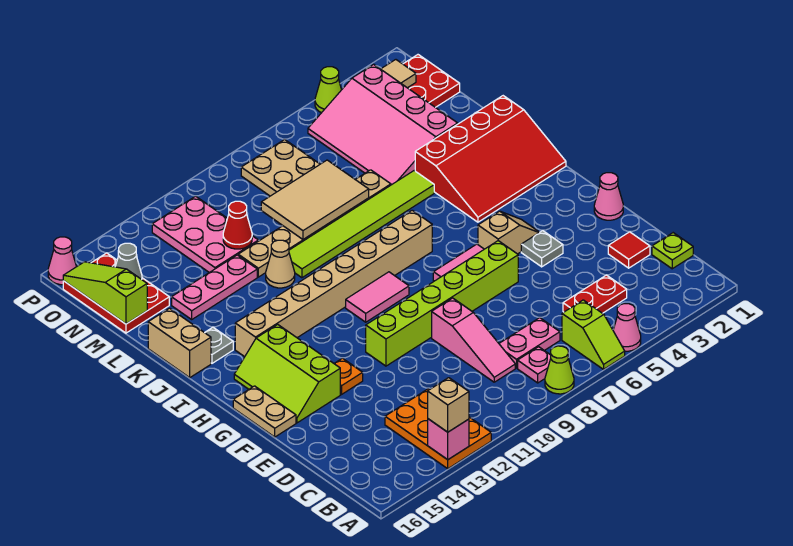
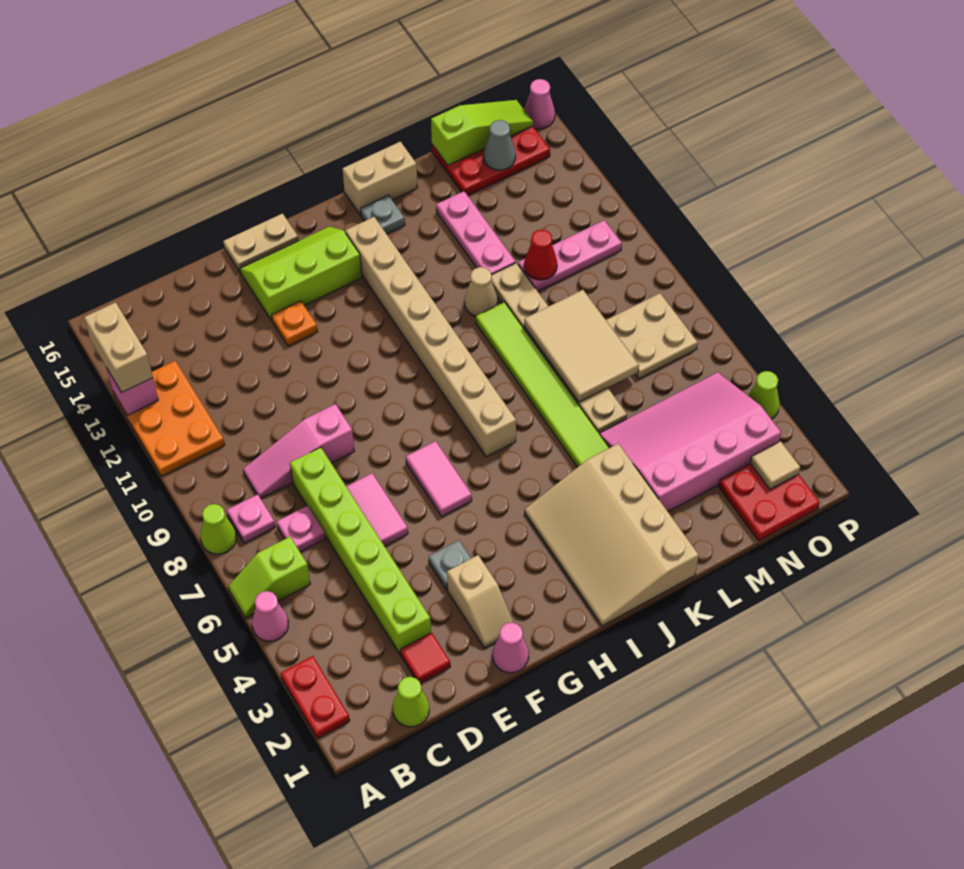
orange 2x3 plate [385,389,491,469] -> orange 2x3 plate turned to [113,361,225,476]
tan 1x1 brick [428,378,469,432] -> tan 1x2 brick [84,302,153,392]
lime 1x1 plate [652,233,693,269] -> lime 1x1 cone [393,677,429,727]
red 1x2 plate [563,275,627,313] -> red 1x2 plate moved to [281,656,350,739]
pink 1x2 plate [499,318,560,368] -> pink 1x1 plate [277,506,325,552]
lime 1x6 brick [366,241,518,366] -> lime 1x6 brick moved to [290,447,431,654]
tan 1x2 slope [478,211,539,254] -> tan 1x2 slope moved to [447,555,513,649]
pink 1x2 tile [346,272,409,322] -> pink 1x2 tile moved to [346,473,408,546]
red 3x4 slope [415,96,566,222] -> tan 3x4 slope [525,444,699,626]
pink 2x3 plate [152,196,258,273] -> pink 1x3 plate [518,220,622,291]

